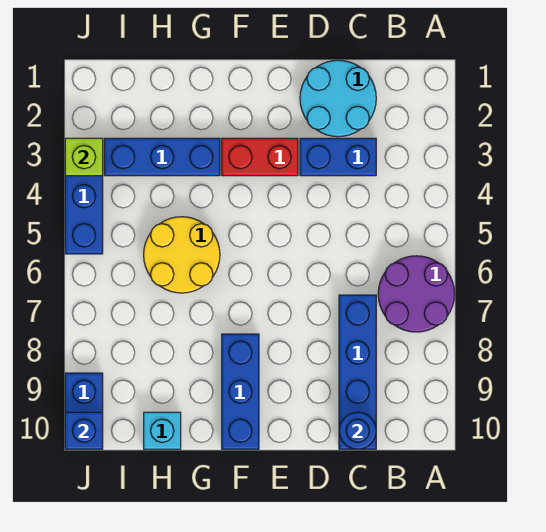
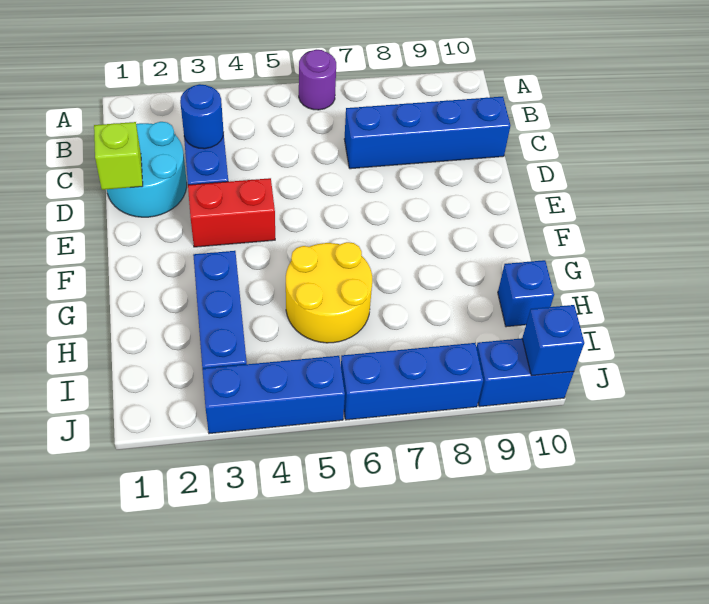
purple 2x2 round brick [378,256,455,332] -> purple 1x1 round brick [299,50,336,110]
blue 1x1 round brick [339,412,376,449] -> blue 1x1 round brick moved to [180,84,223,149]
red 1x2 brick [222,138,298,176] -> red 1x2 brick turned to [188,178,275,247]
blue 1x3 brick [222,334,259,449] -> blue 1x3 brick moved to [341,343,483,420]
cyan 1x1 brick [144,412,181,449] -> blue 1x1 brick [498,260,554,327]
lime 1x1 brick [65,138,103,176] -> lime 1x1 brick moved to [94,122,143,190]

